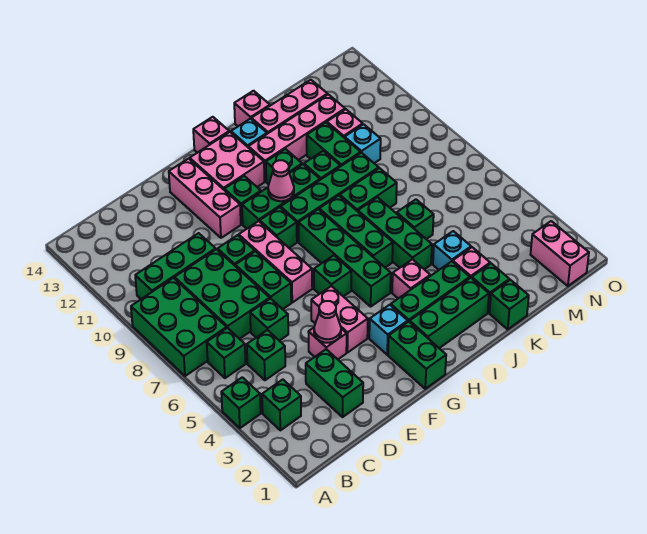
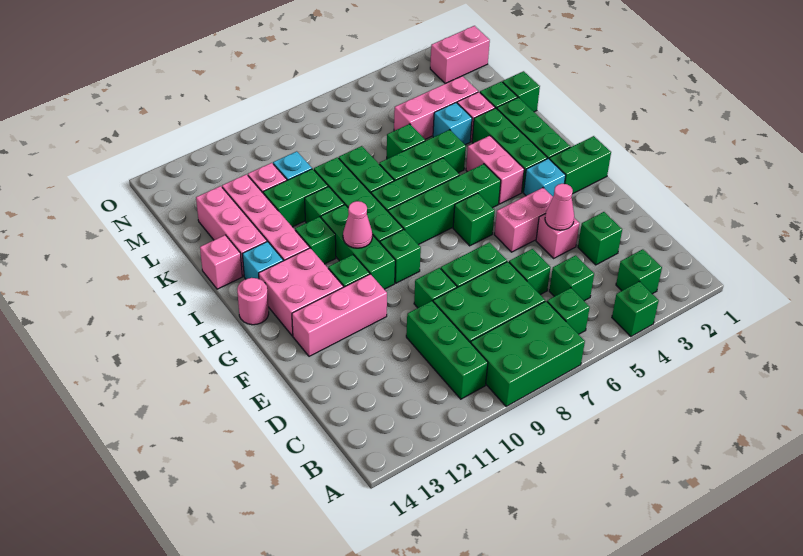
green 1x2 brick [306,349,363,417] -> green 1x1 brick [578,212,622,265]
pink 1x3 brick [239,221,312,302] -> pink 1x3 brick moved to [394,76,478,139]
pink 1x1 brick [193,117,229,153] -> pink 1x1 round brick [237,278,269,325]
pink 1x1 brick [392,259,430,298] -> pink 1x2 brick [466,136,524,204]

